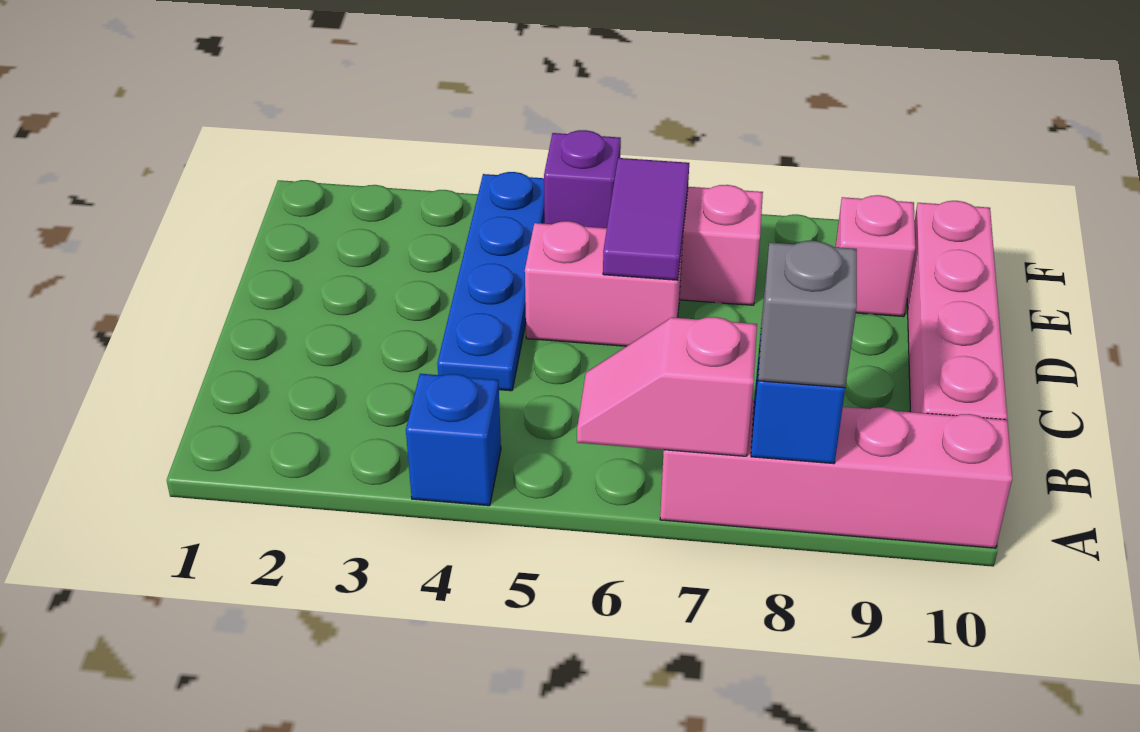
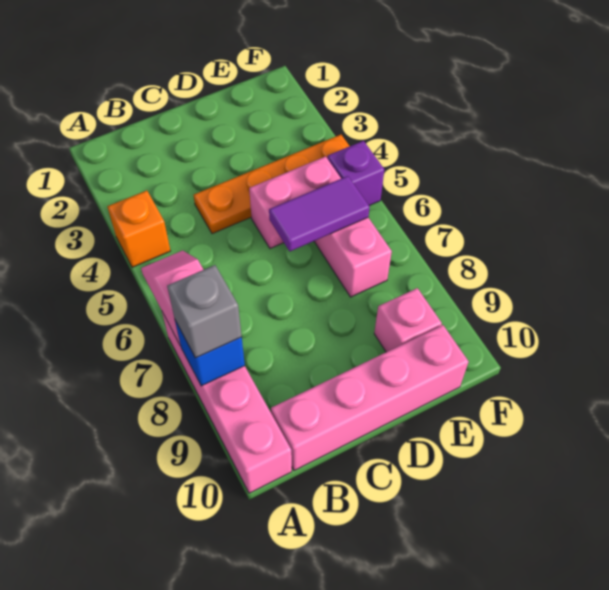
blue 1x1 brick [406,374,501,506] -> orange 1x1 brick [107,191,170,267]
blue 1x4 plate [437,172,545,391] -> orange 1x4 plate [194,135,349,234]
pink 1x2 brick [525,221,683,346] -> pink 1x2 brick turned to [249,156,341,249]

